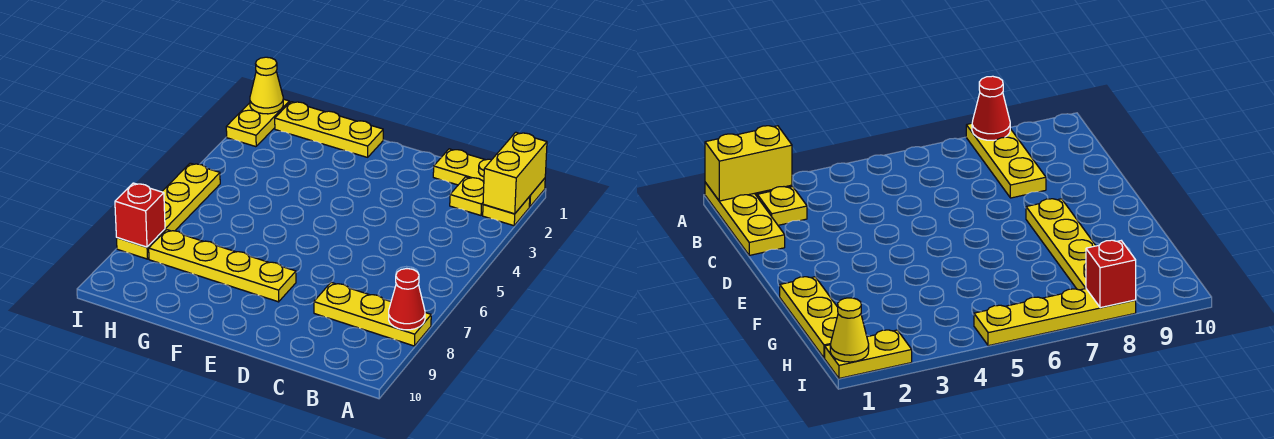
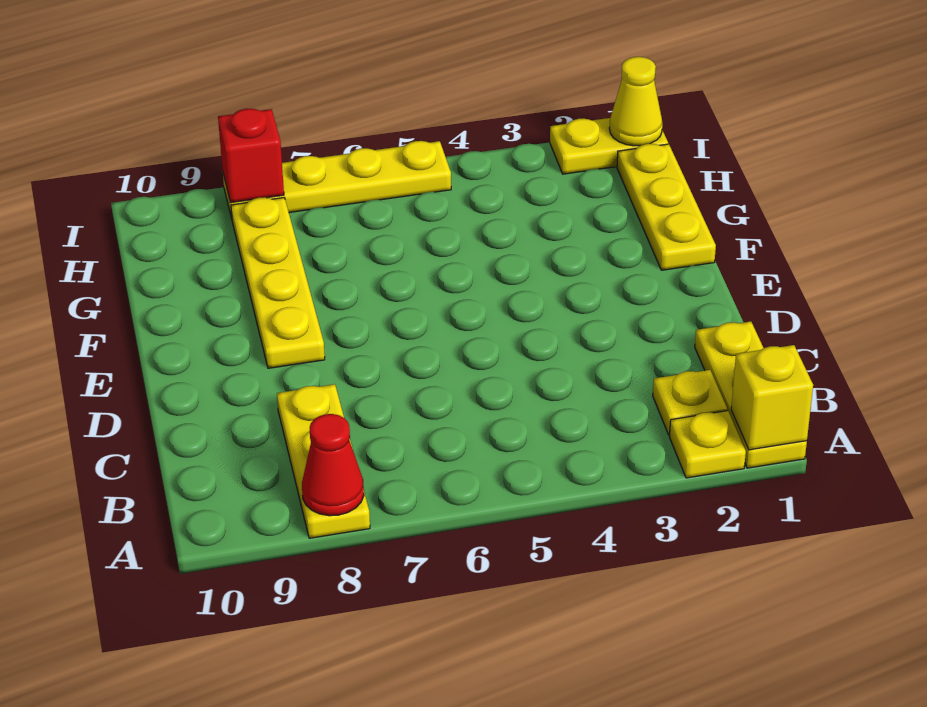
yellow 1x2 brick [483,132,547,214] -> yellow 1x1 brick [731,345,813,450]

